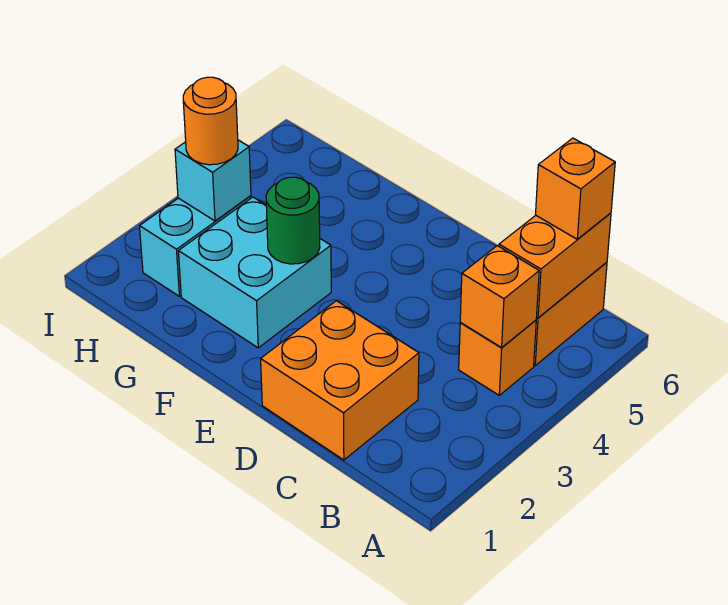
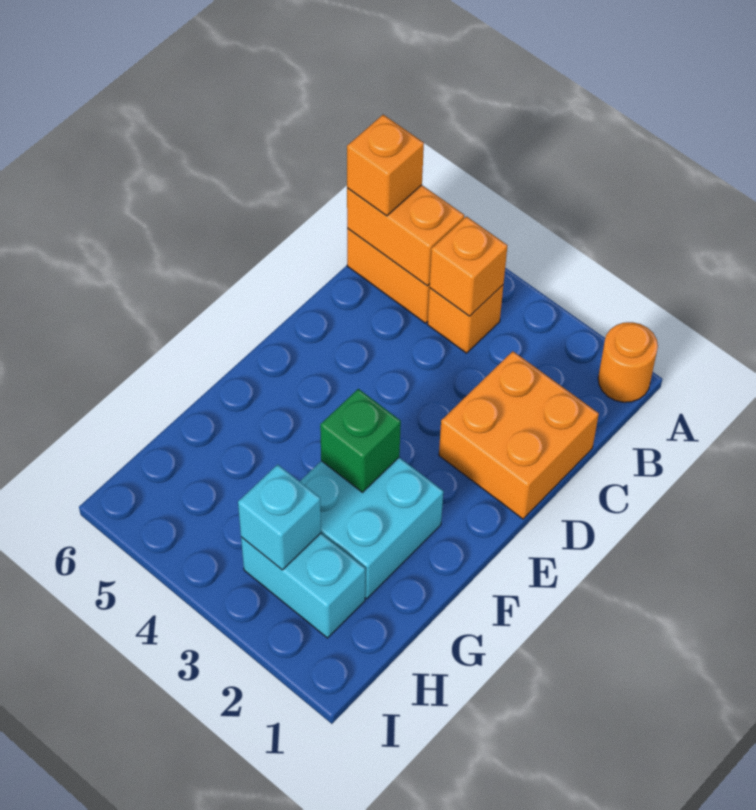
green 1x1 round brick [266,177,320,264] -> green 1x1 brick [320,389,401,492]
orange 1x1 round brick [183,77,238,165] -> orange 1x1 round brick moved to [598,322,658,402]

